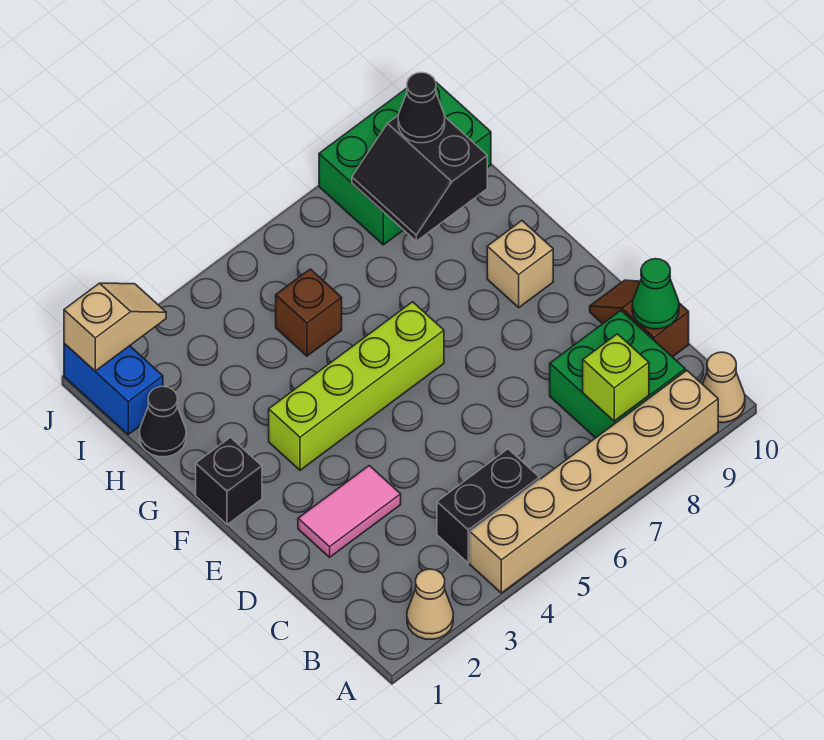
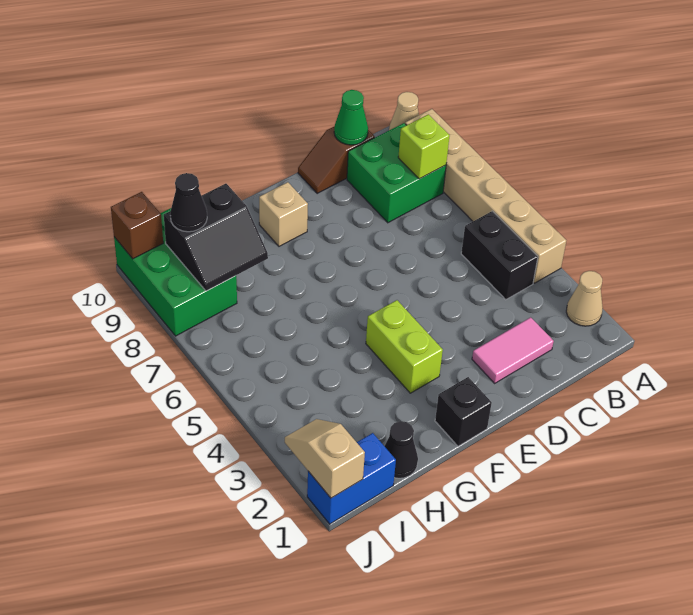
pink 1x2 tile [298,466,401,557] -> pink 1x2 tile turned to [472,317,554,383]
lime 1x4 brick [269,302,444,470] -> lime 1x2 brick [366,300,443,393]
brown 1x1 brick [276,269,342,356] -> brown 1x1 brick moved to [111,192,163,259]

